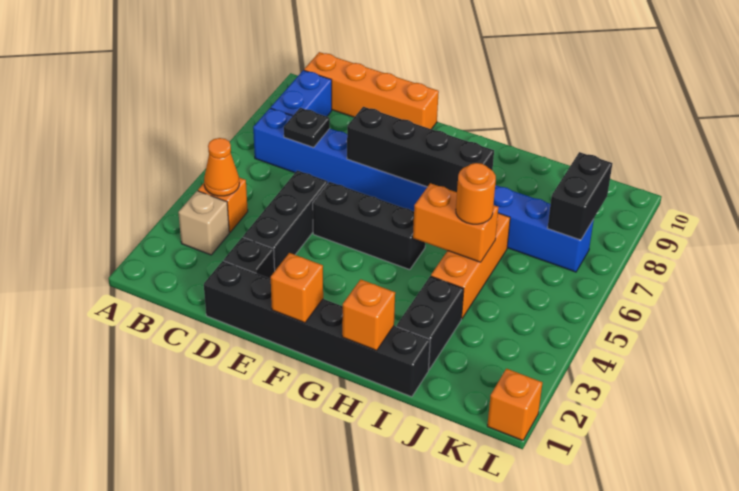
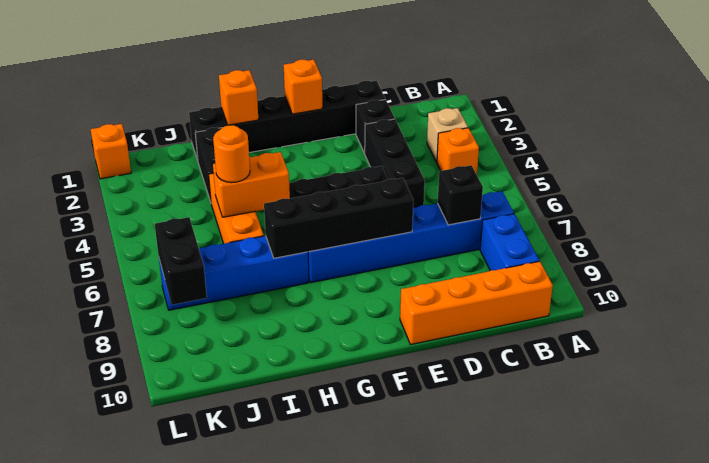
orange 1x1 cone [204,138,239,196] -> none
black 1x1 plate [284,108,330,147] -> black 1x1 brick [438,165,483,225]

